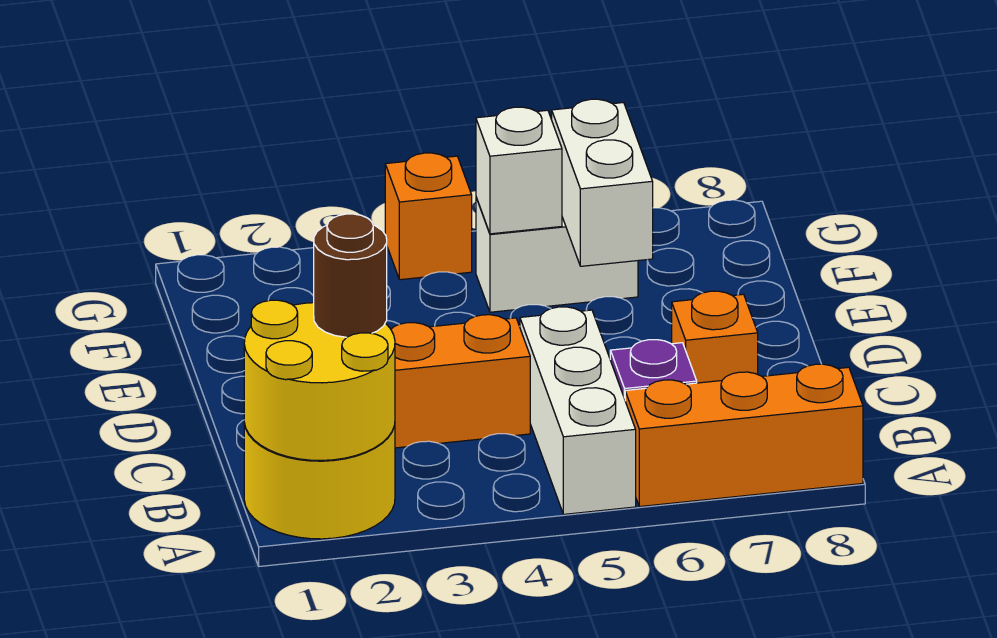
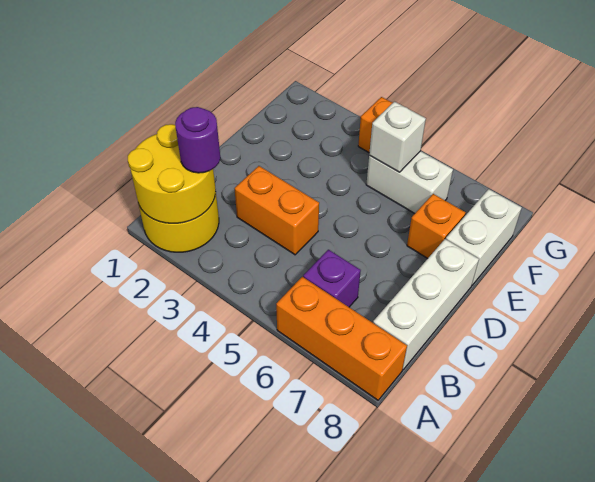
white 1x3 brick [520,307,636,514] -> white 1x3 brick moved to [373,239,479,370]
brown 1x1 round brick [314,214,387,337] -> purple 1x1 round brick [175,107,220,173]
orange 1x1 brick [672,291,758,383] -> orange 1x1 brick moved to [407,194,465,258]
white 1x2 brick [552,99,653,266] -> white 1x2 brick moved to [446,189,522,285]

